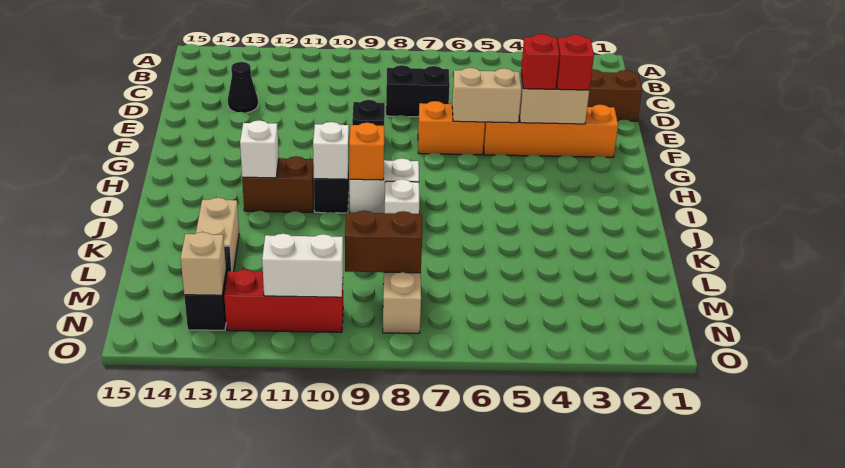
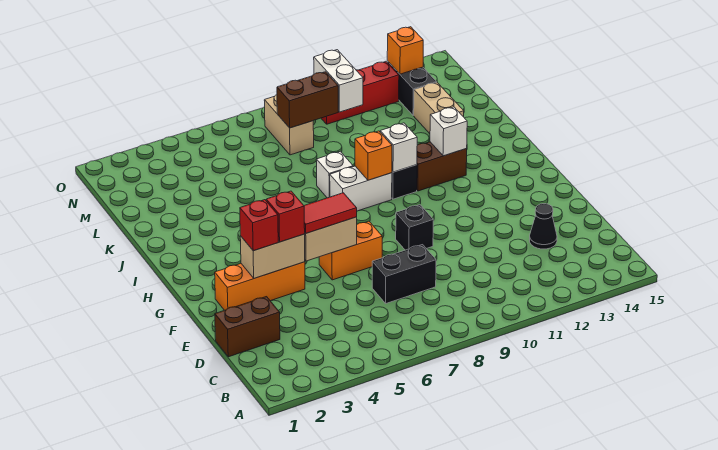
orange 1x4 brick [483,105,618,157] -> orange 1x3 brick [215,262,305,310]
none -> red 1x2 tile [304,193,357,233]
white 1x2 brick [262,234,343,297] -> white 1x2 brick turned to [314,50,363,112]
tan 1x1 brick [181,232,226,295] -> orange 1x1 brick [387,27,423,74]

